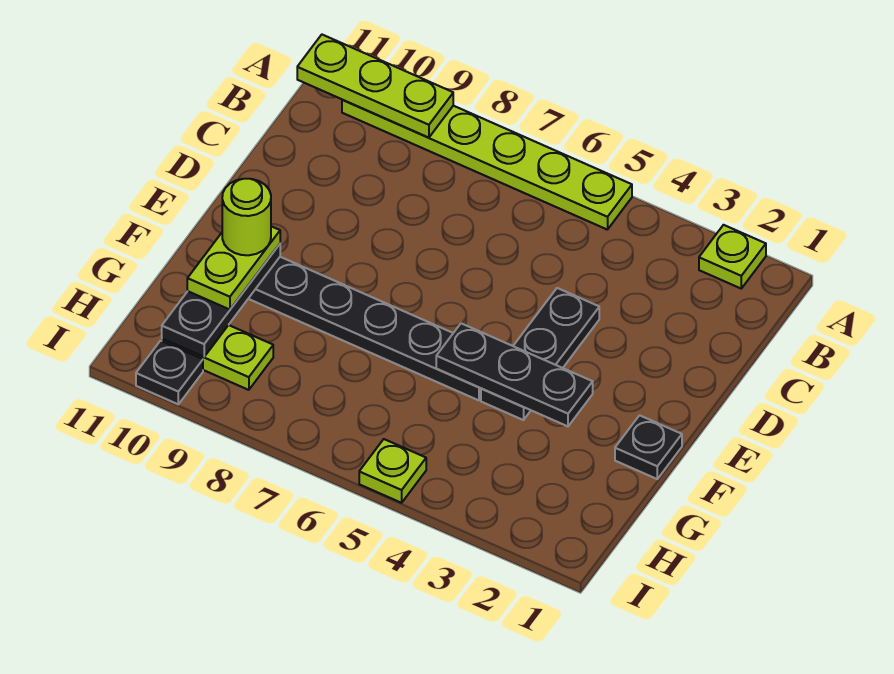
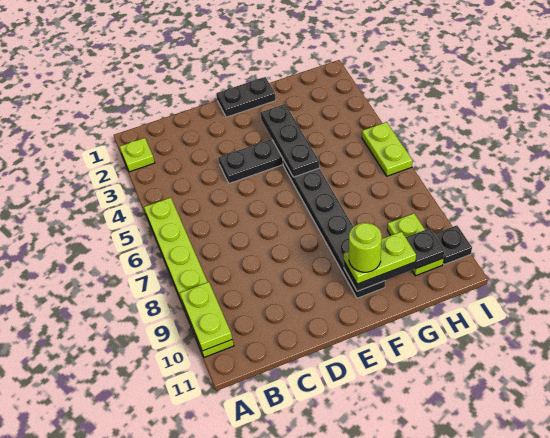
lime 1x3 plate [297,35,453,138] -> lime 1x2 plate [180,282,232,351]
black 1x1 plate [615,415,682,479] -> black 1x2 plate [216,77,276,117]
lime 1x1 plate [359,439,426,503] -> lime 1x2 plate [362,122,412,176]

